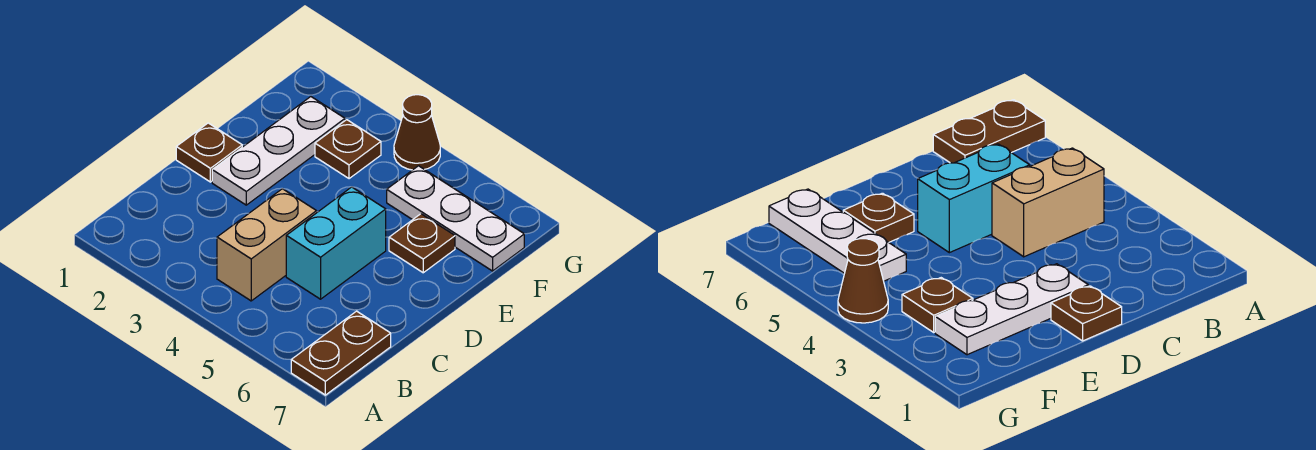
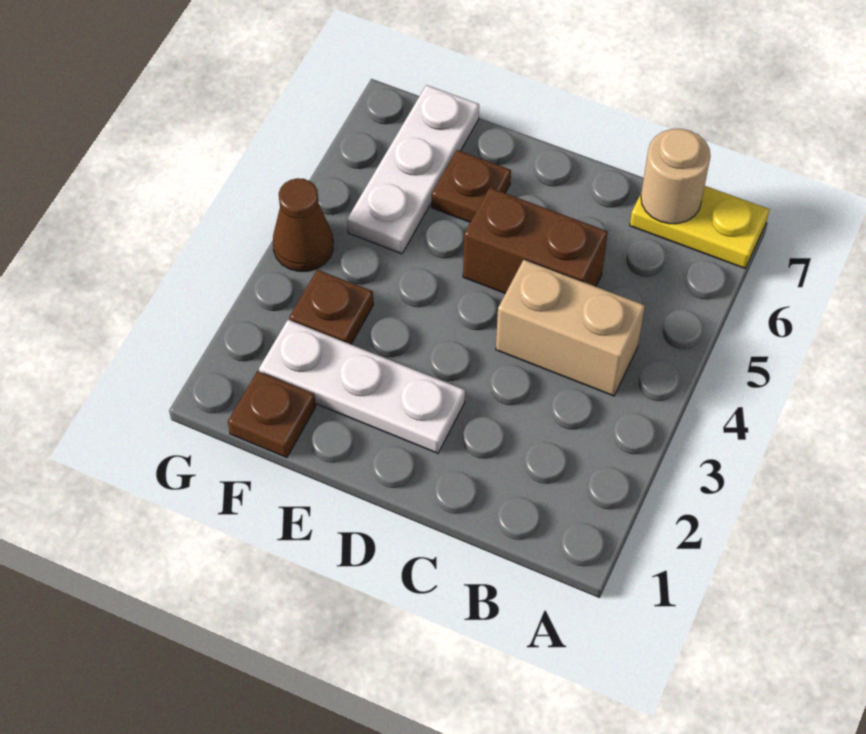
brown 1x2 plate [291,311,391,395] -> yellow 1x2 plate [630,186,770,268]
none -> tan 1x1 round brick [641,129,711,224]
cyan 1x2 brick [286,187,386,299] -> brown 1x2 brick [463,188,608,293]
brown 1x1 plate [176,123,242,182] -> brown 1x1 plate moved to [228,371,316,458]

